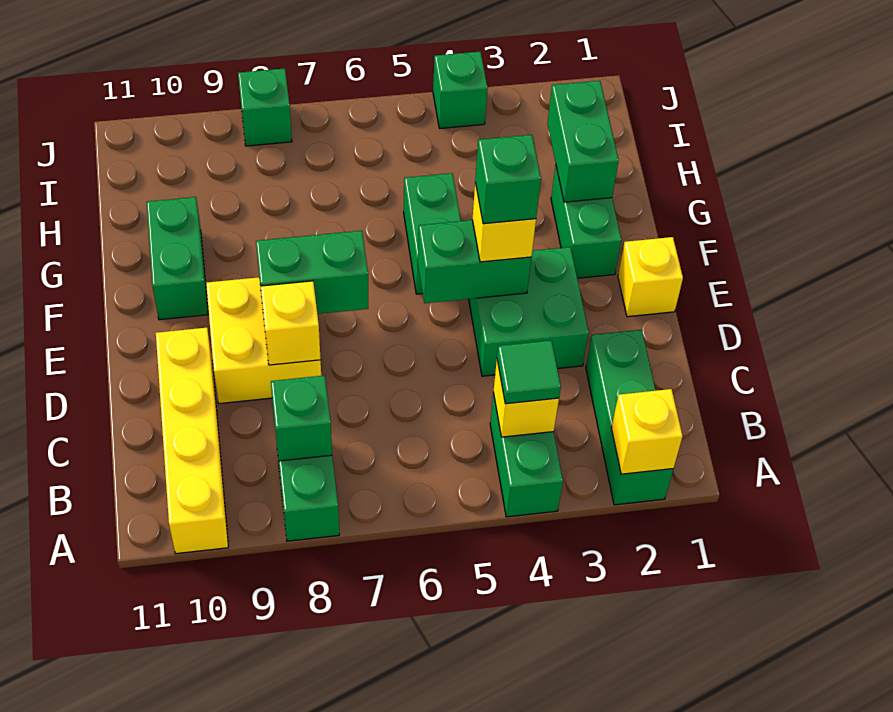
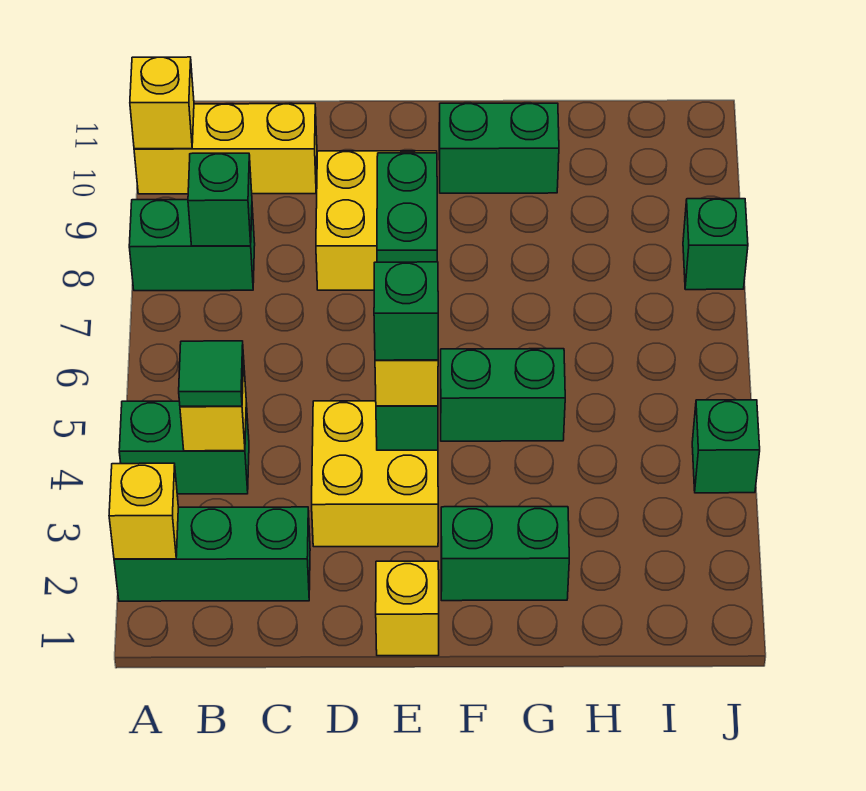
yellow 1x4 brick [156,328,228,554] -> yellow 1x3 brick [134,104,317,194]
green 2x2 brick [469,247,589,376] -> yellow 2x2 brick [312,401,438,547]
yellow 1x1 brick [261,281,321,365] -> yellow 1x1 brick moved to [130,57,194,149]
green 1x2 brick [547,81,619,202] -> none

